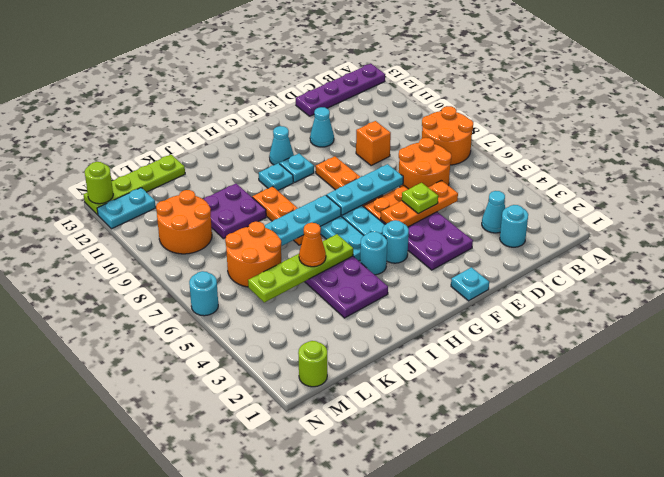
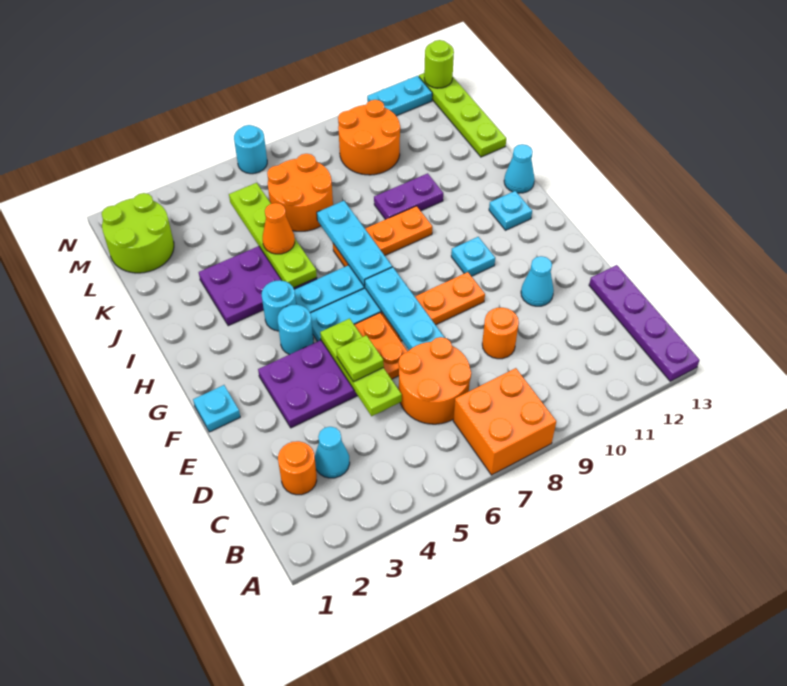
orange 2x2 round brick [422,106,473,165] -> orange 2x2 brick [453,368,556,475]
cyan 1x1 round brick [500,205,528,247] -> orange 1x1 round brick [278,441,317,495]
orange 1x3 plate [381,180,458,227] -> lime 1x3 plate [320,319,402,416]
orange 1x1 brick [356,121,391,166] -> orange 1x1 round brick [482,308,519,359]
cyan 1x1 cone [269,126,294,165] -> cyan 1x1 cone moved to [504,144,535,193]
cyan 1x1 plate [259,163,293,190] -> cyan 1x1 plate moved to [489,191,532,230]
purple 2x2 plate [204,184,266,239] -> purple 1x2 plate [374,173,443,220]
lime 1x1 round brick [298,341,327,387] -> lime 2x2 round brick [102,193,174,273]
cyan 1x2 plate [97,188,156,229] -> cyan 1x2 plate turned to [367,76,432,116]

